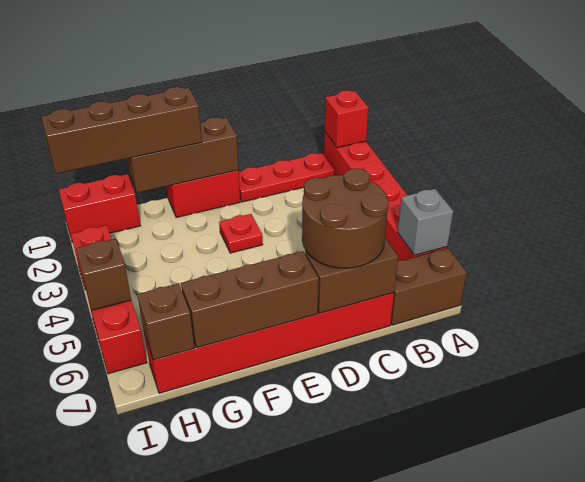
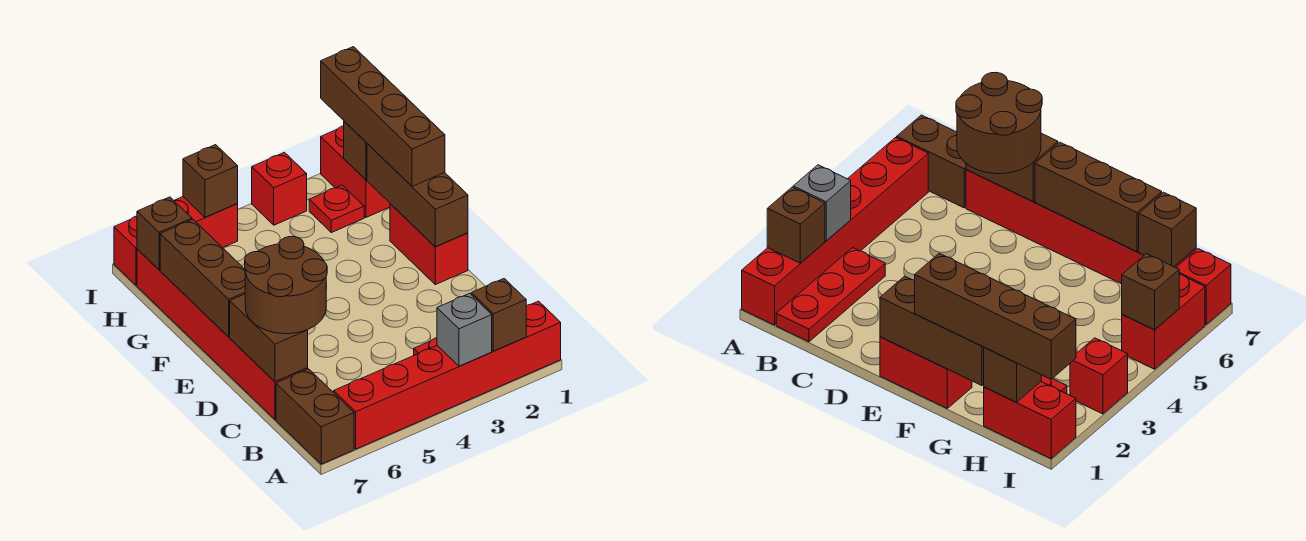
red 1x1 brick [325,90,369,148] -> red 1x1 brick moved to [114,216,137,285]
none -> brown 1x1 brick [471,279,526,351]
grey 1x1 brick [398,189,453,255] -> grey 1x1 brick moved to [437,293,492,366]
red 1x3 plate [239,153,334,202] -> red 1x3 plate turned to [776,248,885,342]
red 1x1 plate [219,214,263,253] -> red 1x1 plate moved to [309,185,364,233]
none -> brown 1x1 brick [344,121,367,180]

